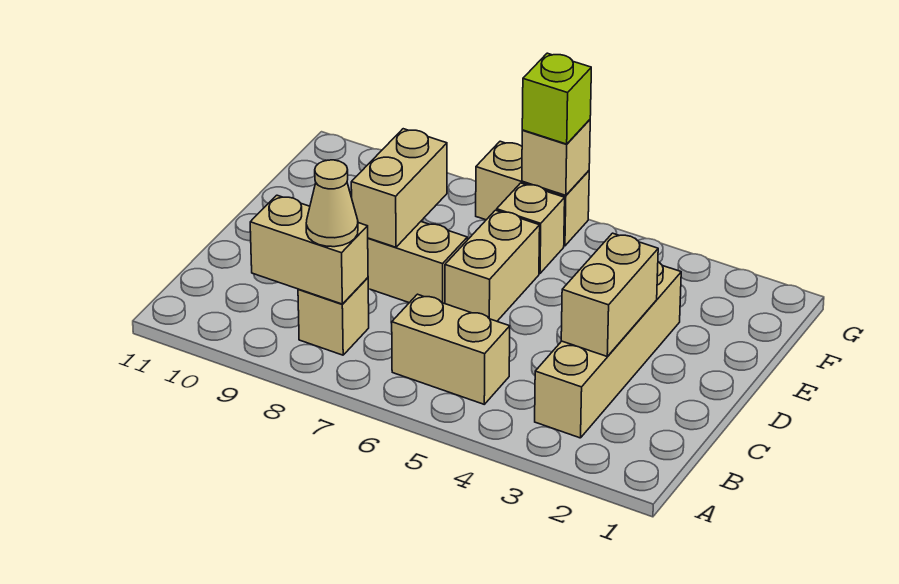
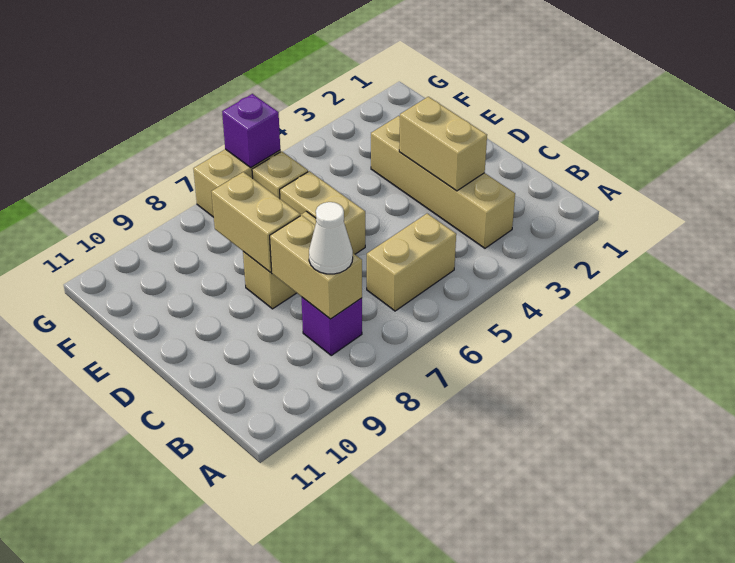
tan 1x1 brick [298,278,369,355] -> purple 1x1 brick [302,297,362,355]
tan 1x2 brick [250,195,368,304] -> tan 1x2 brick turned to [270,215,362,319]
tan 1x1 cone [306,160,358,247] -> white 1x1 cone [309,202,353,274]
tan 1x1 brick [522,120,590,195] -> purple 1x1 brick [222,94,280,167]
lime 1x1 brick [522,53,591,144] -> none

